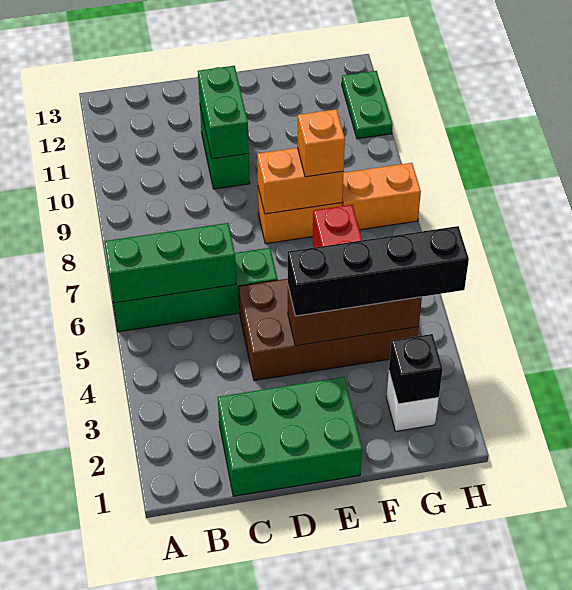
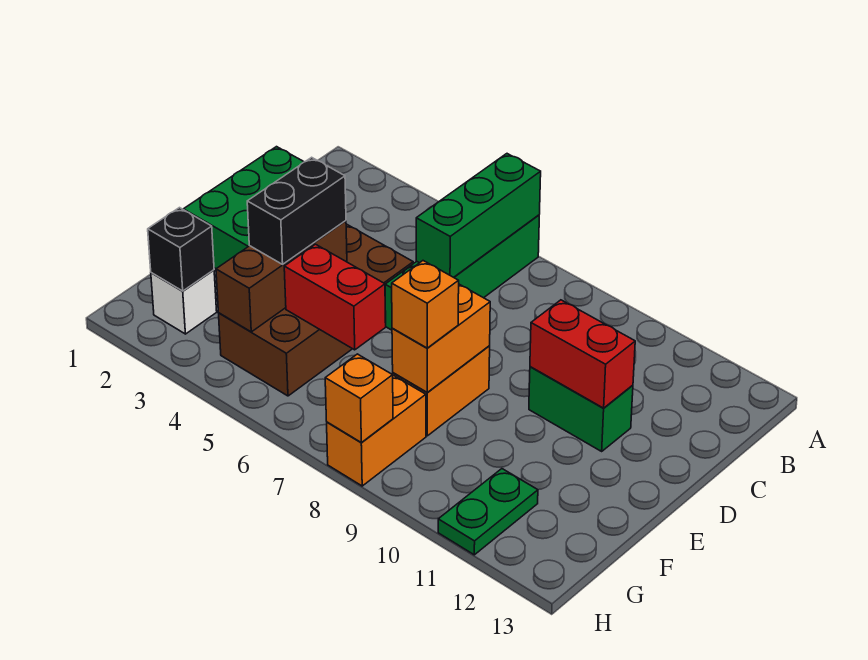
green 1x2 brick [198,66,249,159] -> red 1x2 brick [530,300,635,408]
black 1x4 brick [288,226,469,316] -> black 1x2 brick [247,157,346,264]
none -> orange 1x1 brick [325,354,393,442]
green 1x2 plate [342,71,393,139] -> green 1x2 plate turned to [438,469,538,555]

